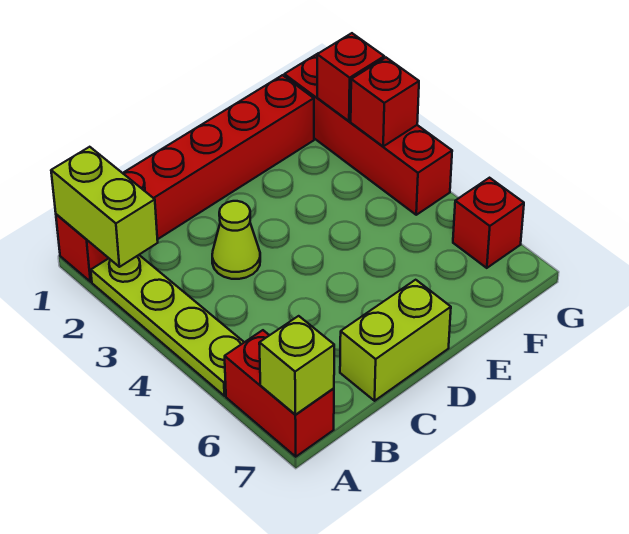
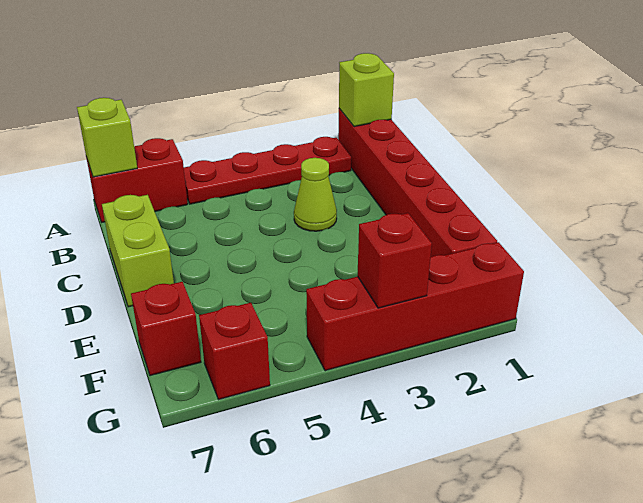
lime 1x2 brick [51,147,158,267] -> lime 1x1 brick [339,53,394,127]
lime 1x4 plate [91,255,244,396] -> red 1x4 plate [184,137,351,204]
red 1x1 brick [317,33,384,121] -> red 1x1 brick moved to [131,282,201,376]

